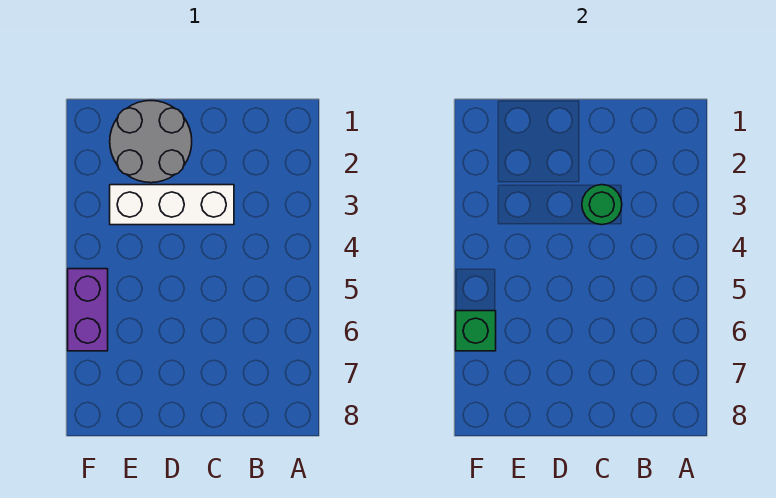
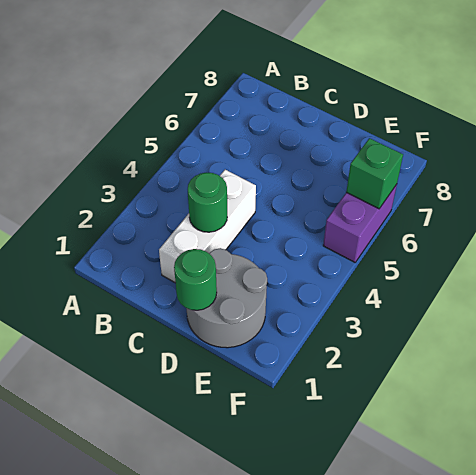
white 1x3 brick [110,185,234,225] -> white 1x3 brick turned to [159,170,256,283]
none -> green 1x1 round brick [174,249,217,310]

